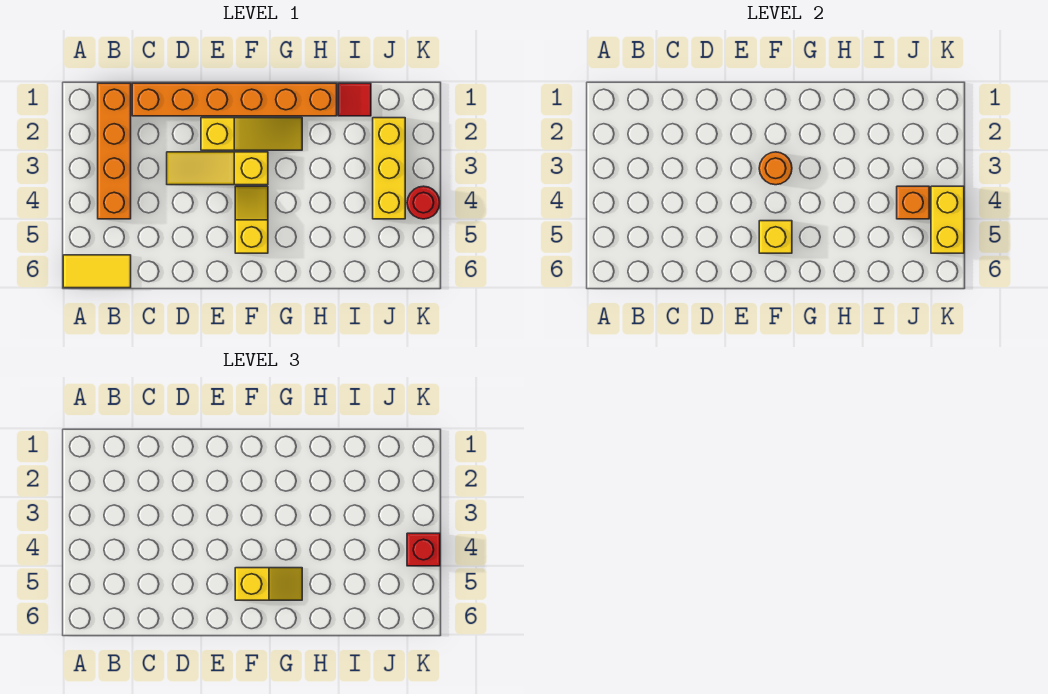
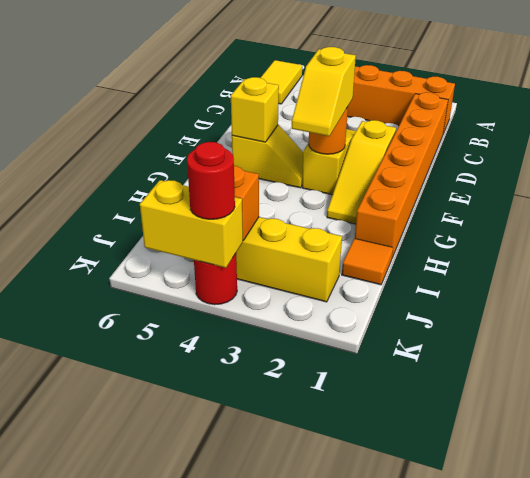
yellow 1x2 slope [235,568,302,600] -> yellow 1x2 slope moved to [292,47,356,136]
red 1x1 tile [338,83,371,116] -> orange 1x1 tile [342,239,393,285]
red 1x1 brick [407,533,440,566] -> red 1x1 round brick [187,142,235,219]

